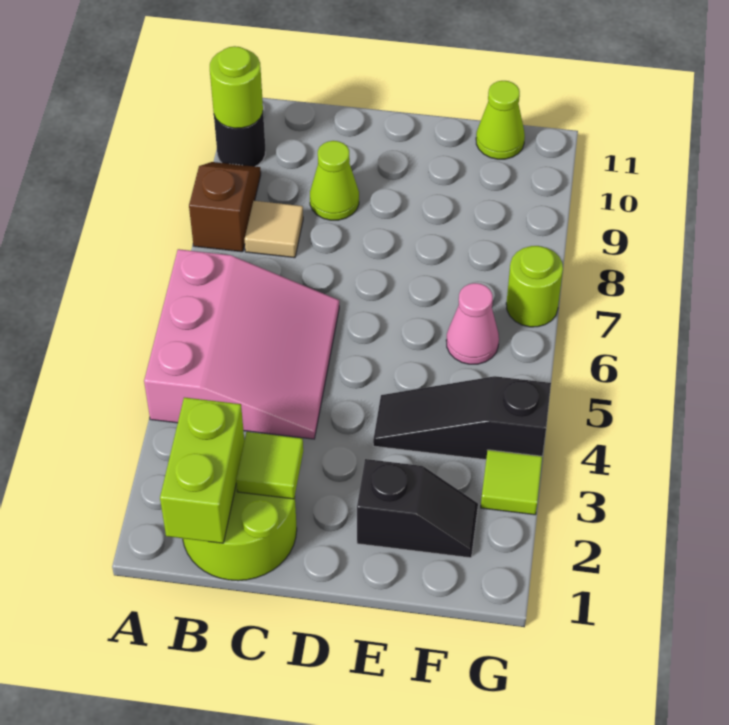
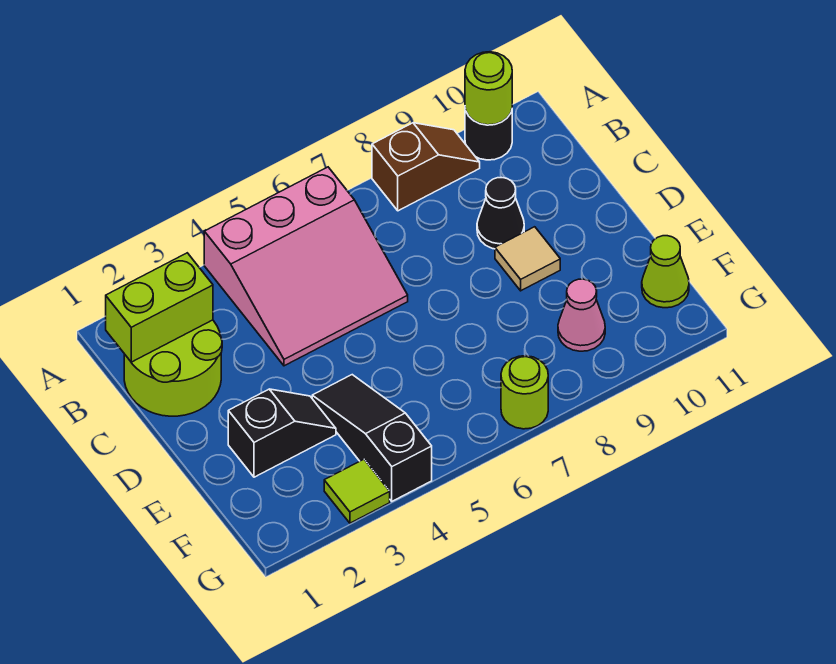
tan 1x1 tile [245,201,303,258] -> tan 1x1 tile moved to [495,227,560,291]
lime 1x1 tile [236,432,303,499] -> none
lime 1x1 cone [310,141,359,220] -> black 1x1 cone [477,178,524,249]
black 1x2 slope [357,459,478,558] -> black 1x2 slope turned to [228,389,336,477]
pink 1x1 cone [446,283,499,364] -> pink 1x1 cone moved to [558,279,605,351]

